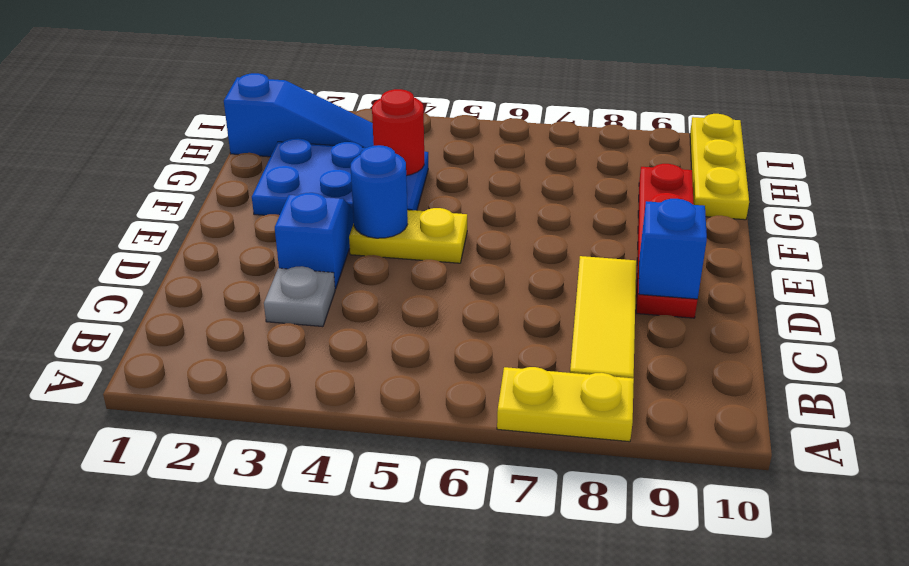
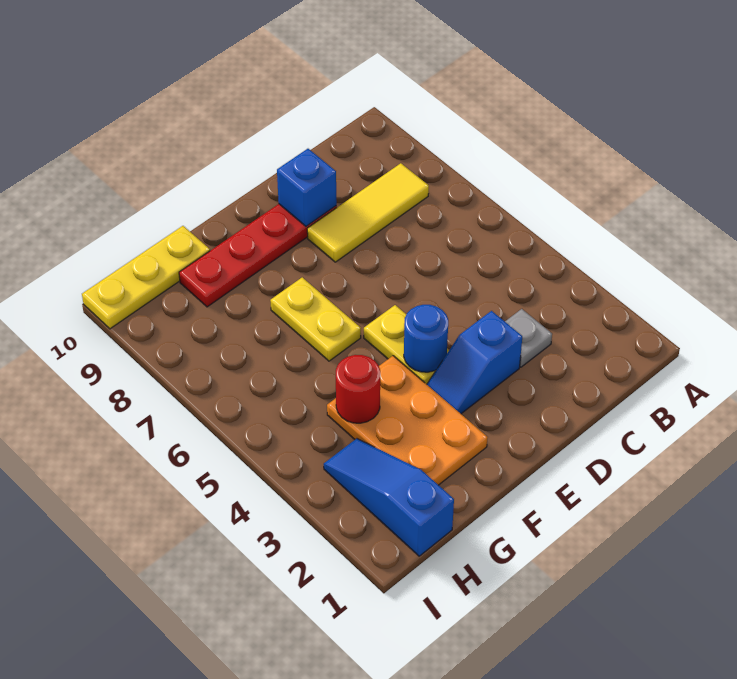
yellow 1x2 plate [497,367,634,442] -> yellow 1x2 plate moved to [270,277,361,361]
blue 2x3 plate [252,138,428,215] -> orange 2x3 plate [327,356,488,485]

